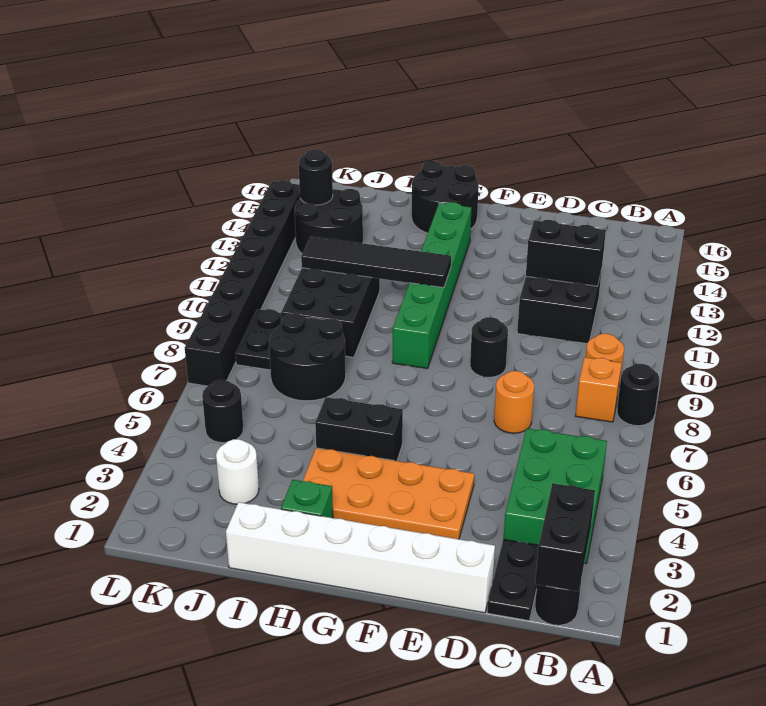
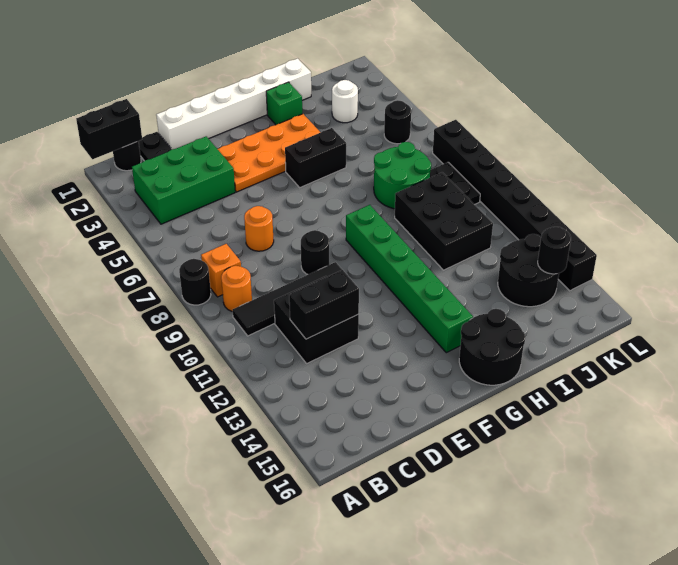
black 1x2 brick [535,483,595,592] -> black 1x2 brick turned to [76,99,142,159]
green 2x3 brick [504,428,607,563] -> green 2x3 brick turned to [132,136,235,224]
black 1x4 tile [301,236,451,288] -> black 1x4 tile moved to [233,262,342,336]
black 2x2 round brick [269,313,346,401] -> green 2x2 round brick [374,142,431,209]

